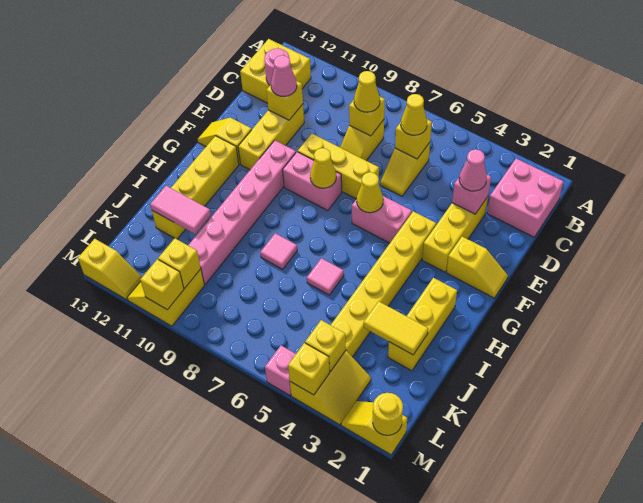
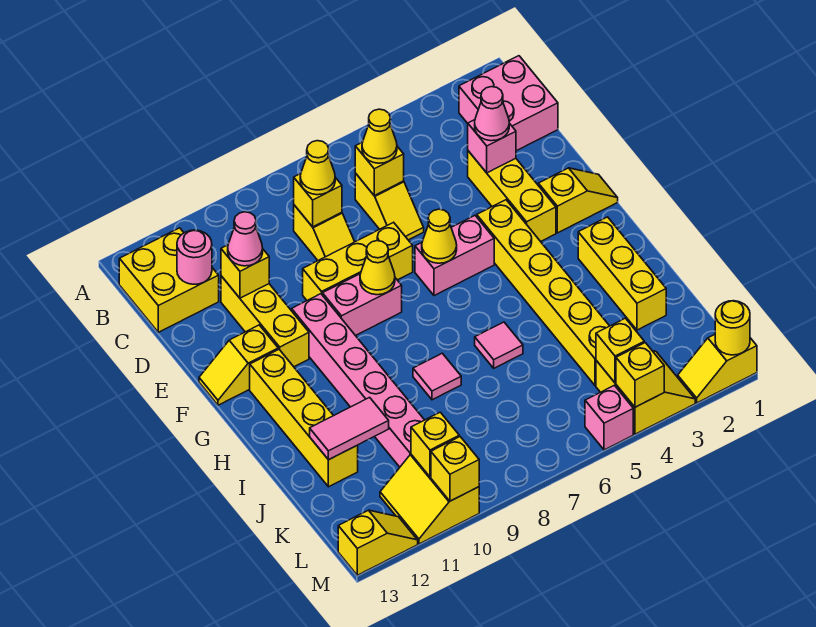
yellow 1x2 tile [364,301,428,355] -> none

